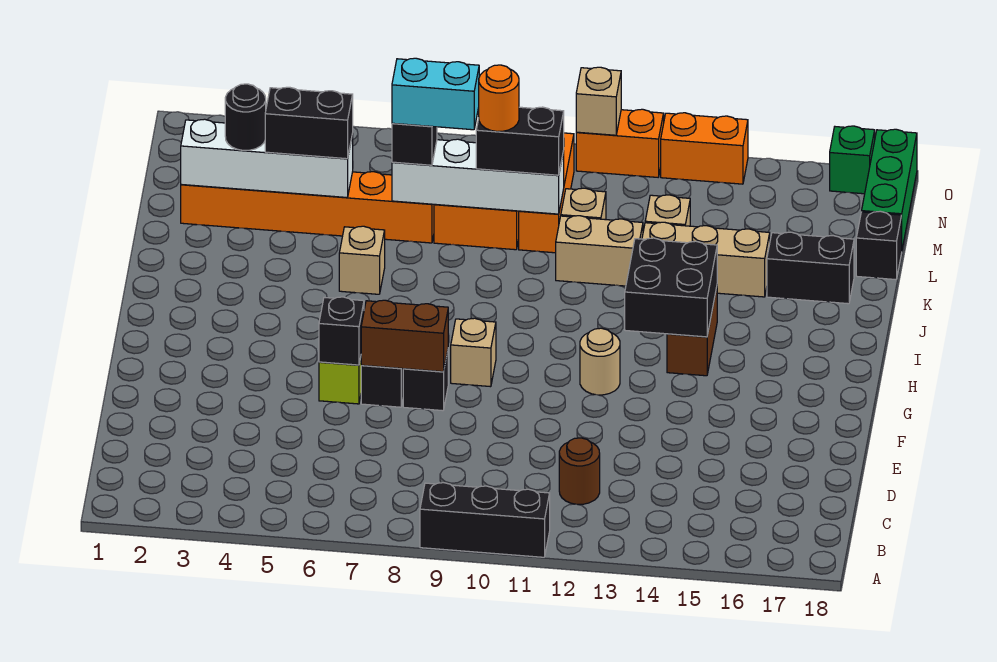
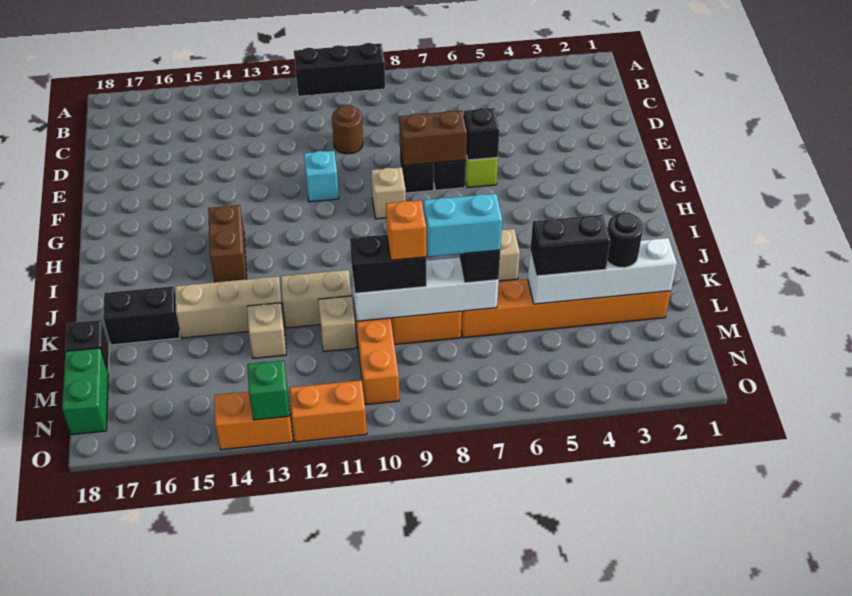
brown 1x1 round brick [559,438,600,504] -> brown 1x1 round brick moved to [332,105,363,154]
none -> cyan 1x1 brick [304,151,339,202]
tan 1x1 round brick [580,328,620,395] -> none
black 2x2 brick [625,238,717,337] -> none
orange 1x1 round brick [479,65,519,132] -> orange 1x1 brick [386,200,426,260]
green 1x3 brick [862,129,917,248] -> green 1x2 brick [62,348,108,435]
tan 1x1 brick [576,67,621,135] -> none
green 1x1 brick [830,126,875,194] -> green 1x1 brick moved to [247,360,290,420]

